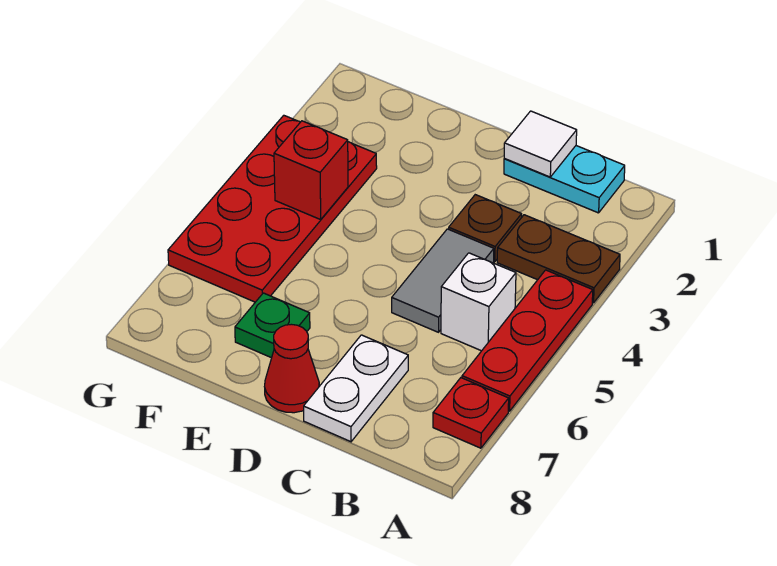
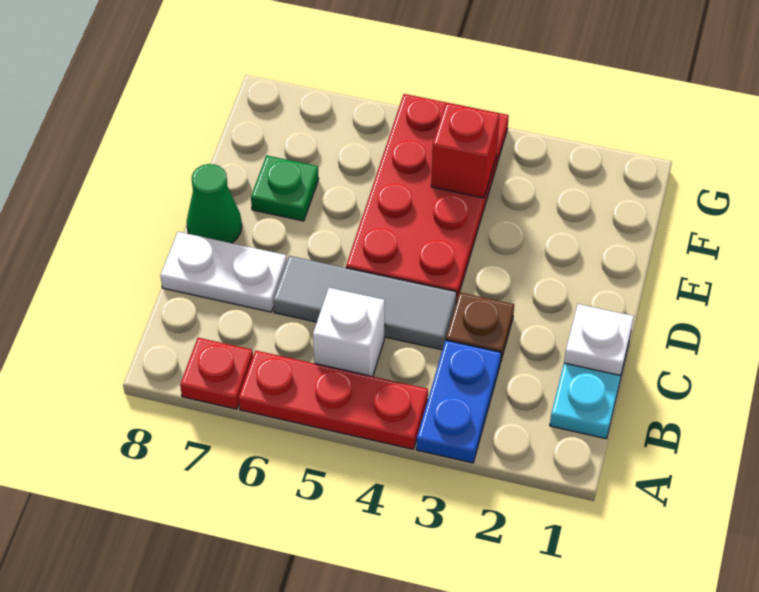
brown 1x2 plate [497,215,620,303] -> blue 1x2 plate [416,340,501,463]
white 1x1 tile [504,111,577,177] -> white 1x1 plate [564,304,634,376]
grey 1x2 tile [392,229,494,332] -> grey 1x3 tile [273,256,457,350]
red 1x1 cone [264,324,319,413] -> green 1x1 cone [187,164,242,243]
red 2x4 plate [168,115,377,302] -> red 2x4 plate turned to [346,94,509,302]

